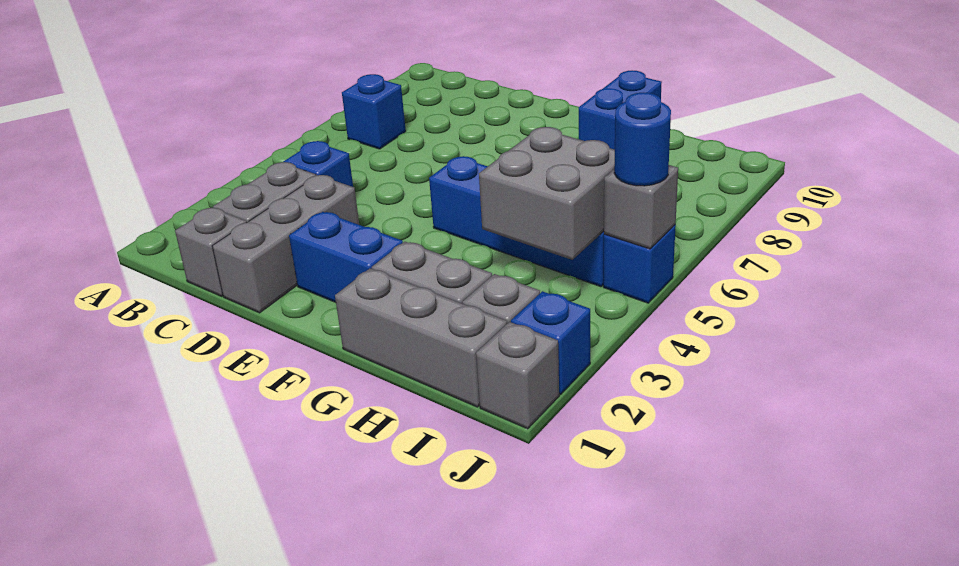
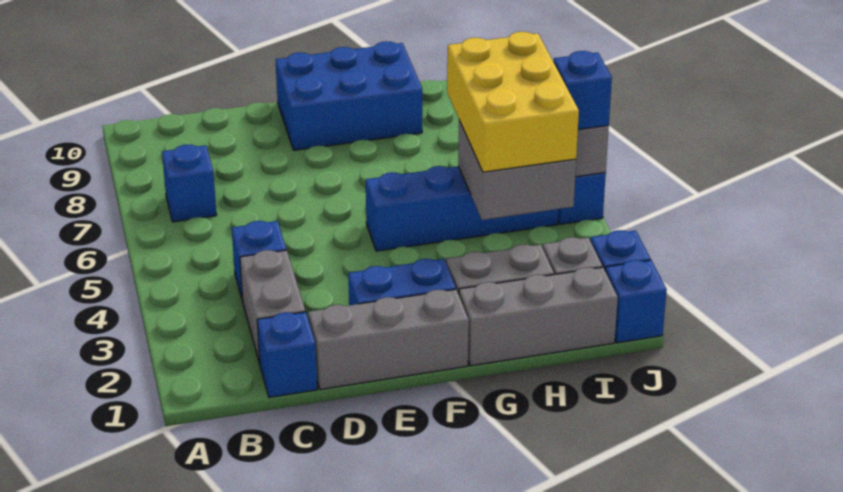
grey 1x1 brick [175,207,247,296] -> blue 1x1 brick [257,312,317,397]
grey 1x3 brick [212,175,359,313] -> grey 1x3 brick turned to [308,289,469,389]
blue 1x2 brick [579,70,662,149] -> blue 2x3 brick [275,41,422,150]
none -> yellow 2x3 brick [447,32,579,172]
grey 1x1 brick [476,322,559,429] -> blue 1x1 brick [605,260,667,343]
blue 1x1 round brick [614,93,671,186] -> blue 1x1 brick [554,51,612,129]

